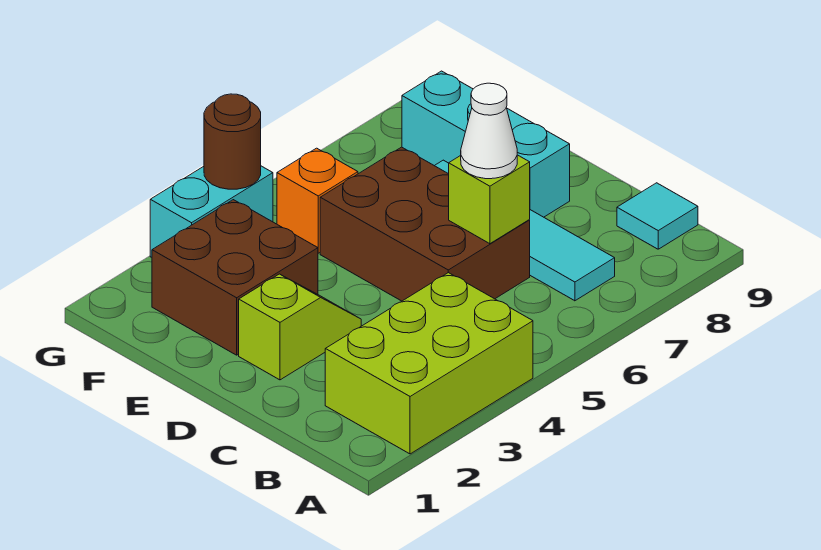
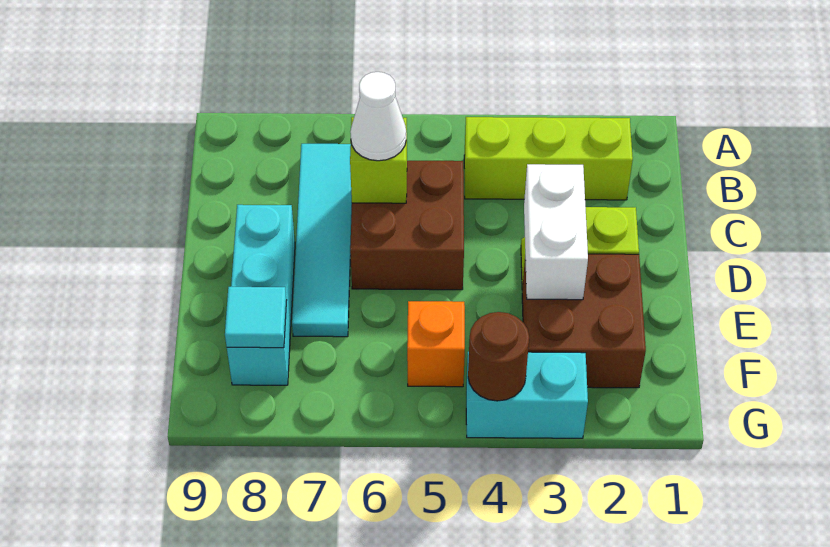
lime 2x3 brick [325,273,533,454] -> lime 1x3 brick [464,117,633,200]
cyan 1x1 tile [617,183,698,249] -> cyan 1x1 tile moved to [225,287,287,348]
brown 2x3 brick [320,147,530,301] -> brown 2x2 brick [350,161,464,290]
none -> white 1x2 brick [524,164,588,300]

